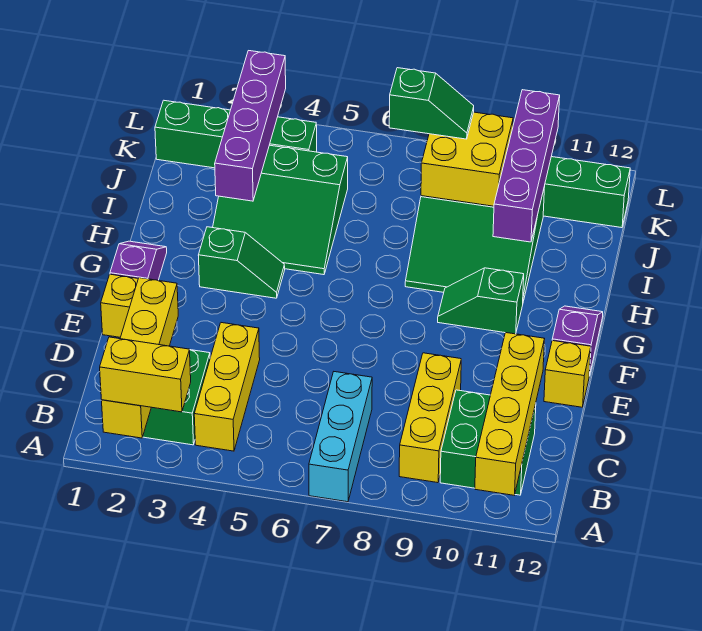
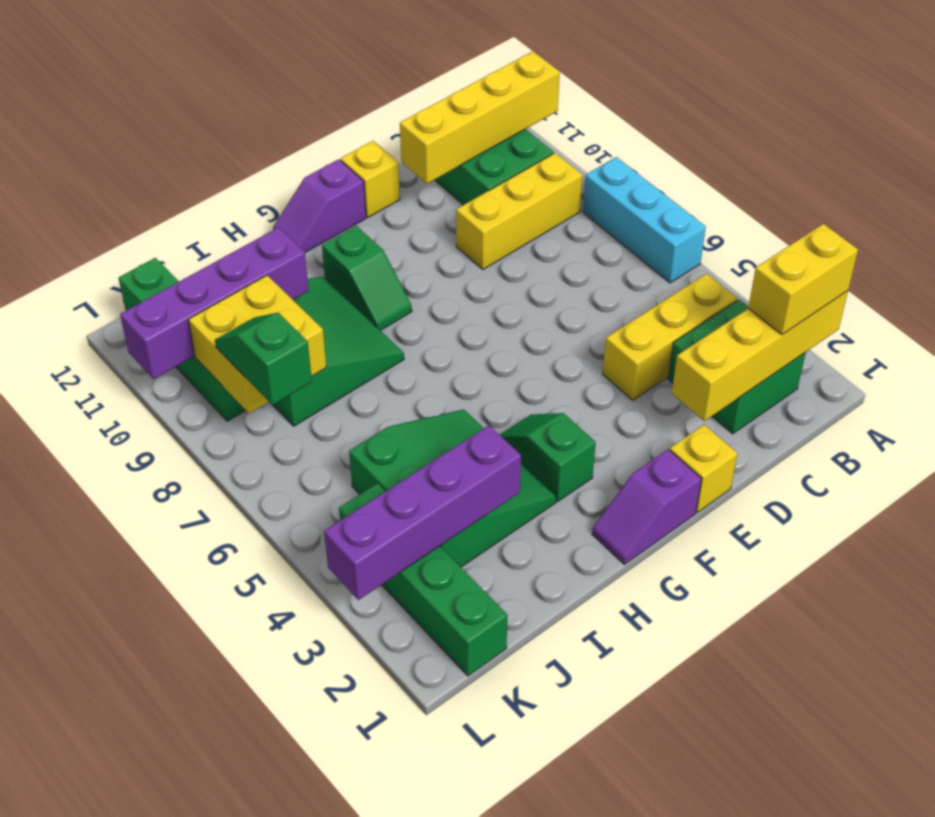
yellow 1x2 brick [100,337,191,412] -> yellow 1x2 brick turned to [748,224,858,335]
cyan 1x3 brick [309,372,372,502] -> cyan 1x3 brick turned to [583,157,706,283]

